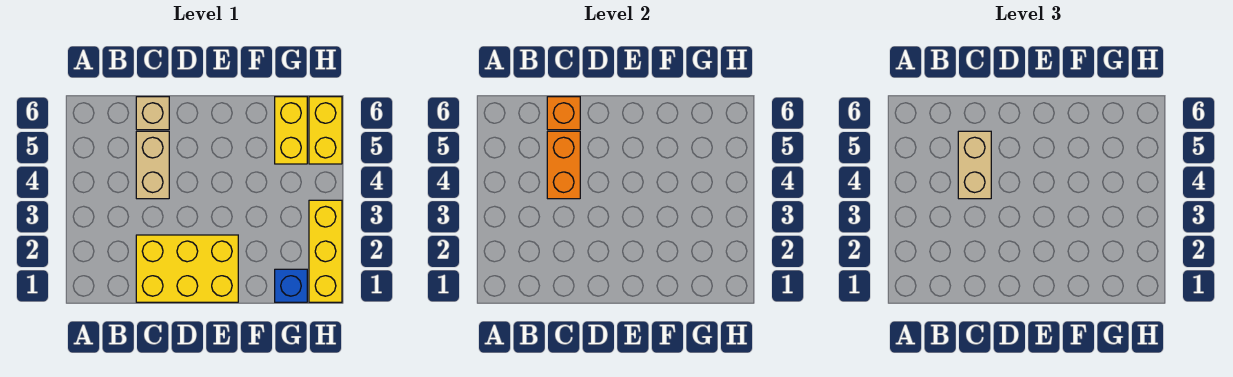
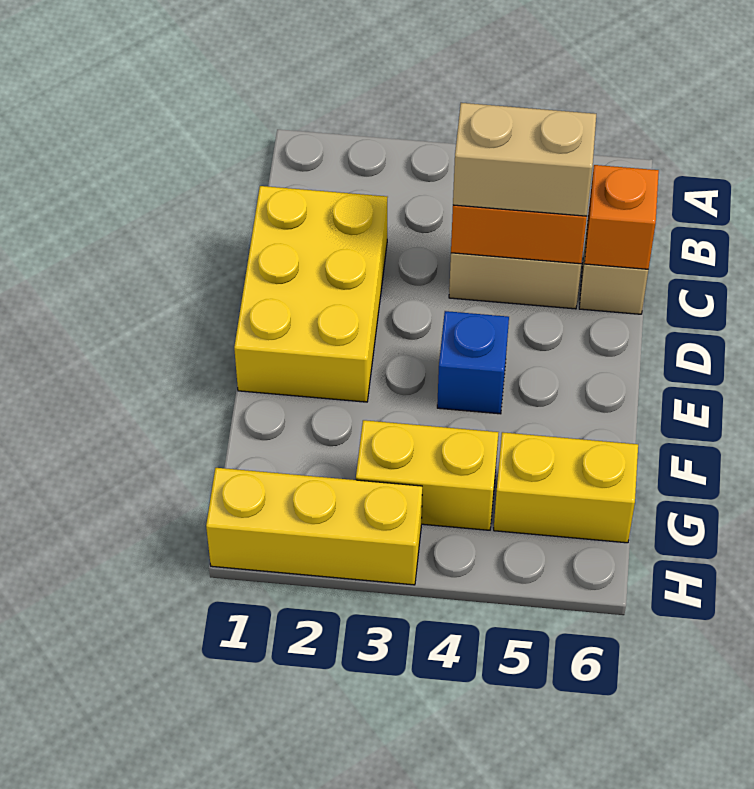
blue 1x1 brick [275,269,307,302] -> blue 1x1 brick moved to [437,311,509,414]
yellow 1x2 brick [309,97,342,164] -> yellow 1x2 brick moved to [356,420,499,530]

